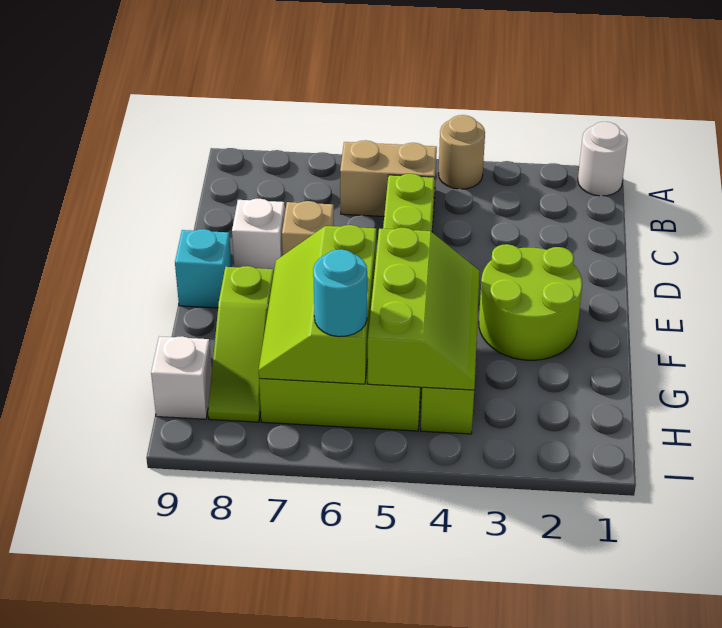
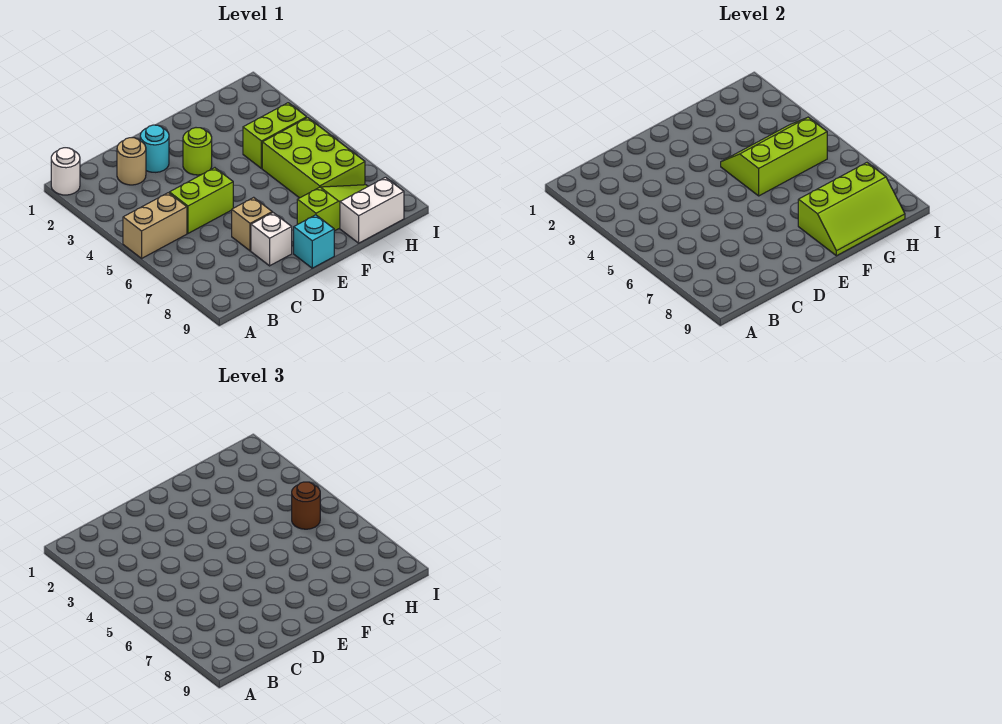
tan 1x1 round brick [438,115,485,189] -> tan 1x1 round brick moved to [117,138,146,185]
tan 1x2 brick [340,140,437,216] -> tan 1x2 brick turned to [123,193,187,258]
lime 2x2 round brick [479,244,582,360] -> lime 1x1 round brick [183,128,212,175]
lime 2x3 slope [259,225,376,384] -> lime 2x3 slope moved to [798,163,905,256]
none -> brown 1x1 round brick [292,482,320,529]
cyan 1x1 round brick [313,249,367,337] -> cyan 1x1 round brick moved to [140,125,169,172]
white 1x1 brick [151,336,212,419] -> white 1x2 brick [340,177,404,243]

